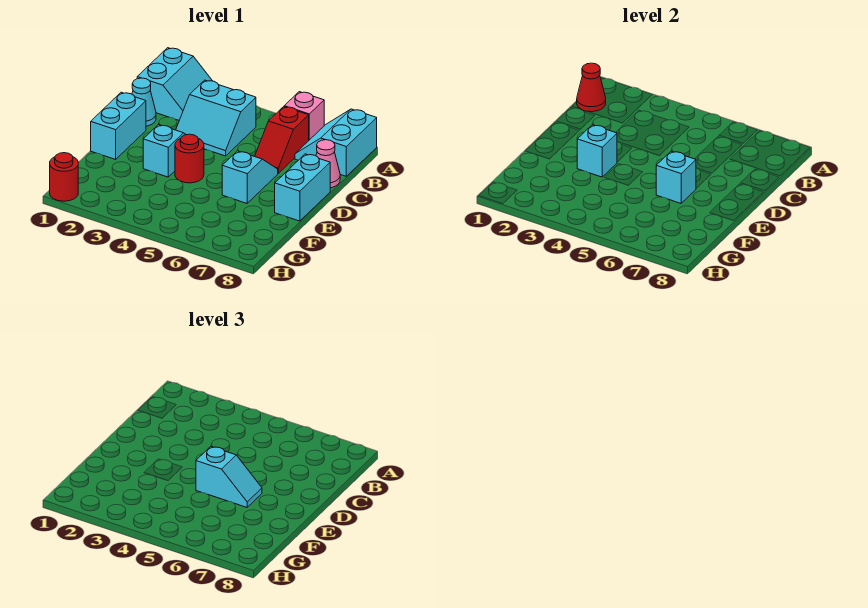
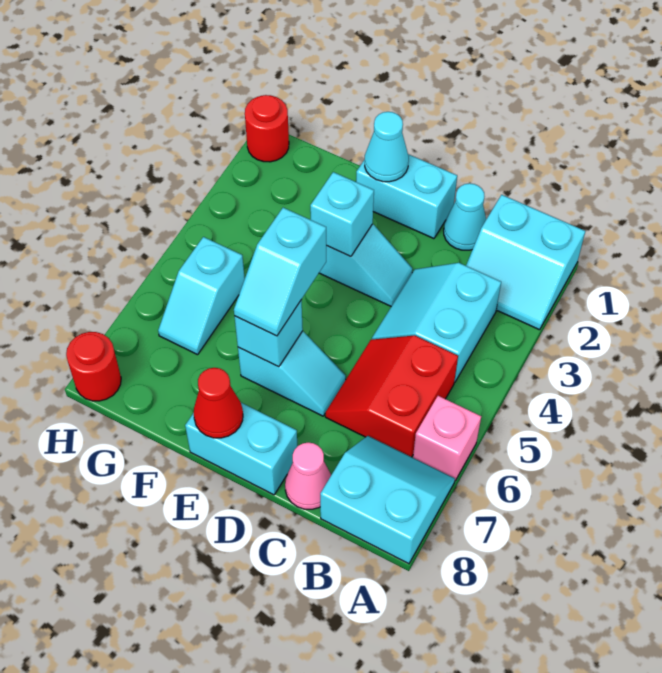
red 1x1 cone [577,63,606,112] -> red 1x1 cone moved to [194,368,243,438]
red 1x2 slope [255,107,309,173] -> red 2x2 slope [325,336,458,457]
none -> cyan 1x1 cone [365,112,409,182]
red 1x1 round brick [175,134,204,183] -> red 1x1 round brick moved to [66,332,121,401]
none -> cyan 1x2 slope [158,237,245,355]

